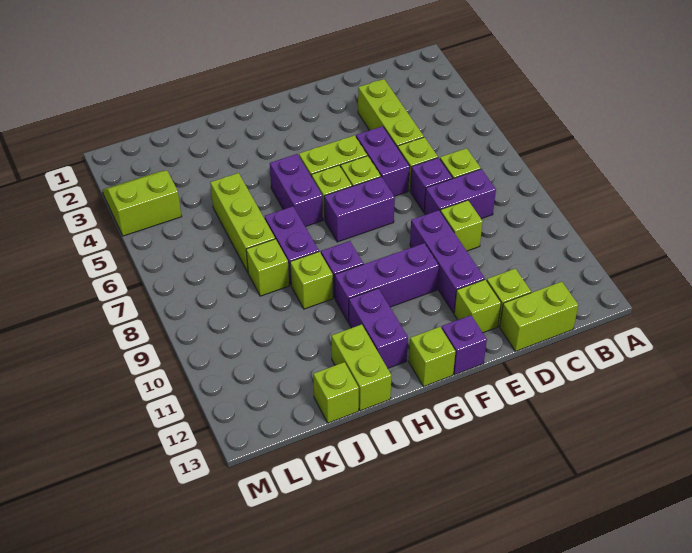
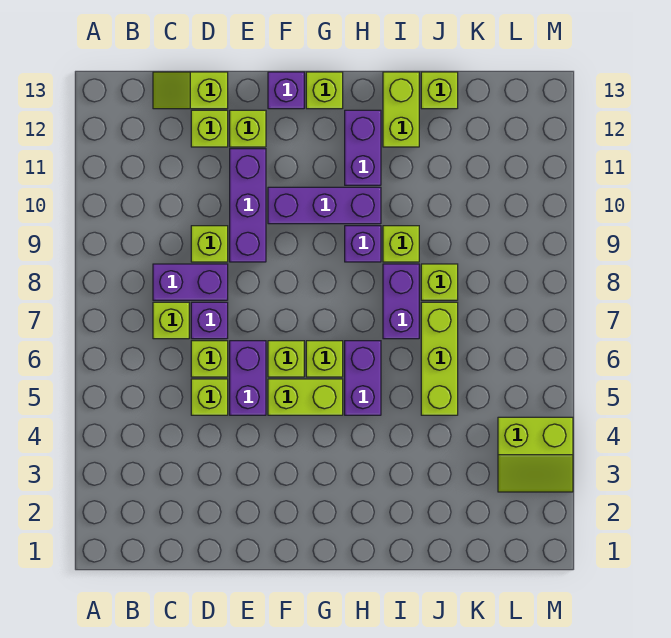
lime 1x2 brick [500,282,578,351] -> lime 1x2 slope [153,72,228,109]
lime 1x3 brick [358,79,424,148] -> lime 1x1 brick [191,379,228,415]
purple 1x2 brick [324,177,395,242] -> none

